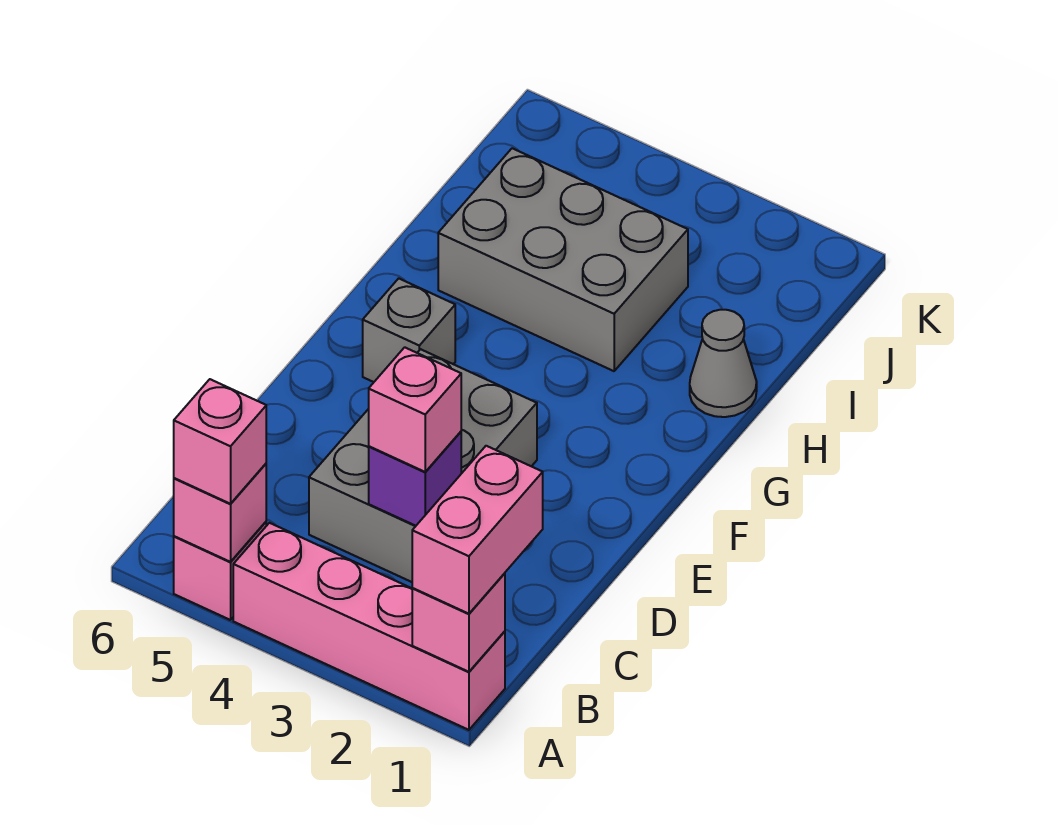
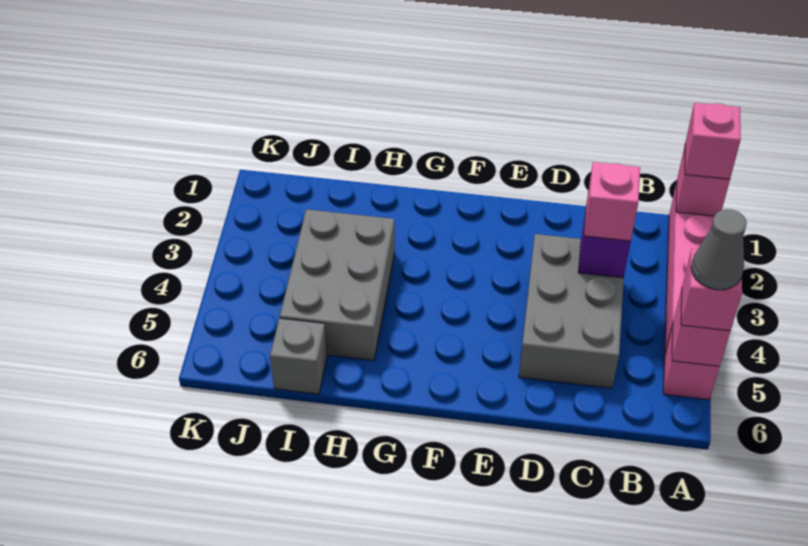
pink 1x2 brick [412,446,543,614] -> pink 1x1 brick [685,103,741,179]
grey 2x3 brick [309,349,537,582] -> grey 2x3 brick turned to [519,234,624,388]
grey 1x1 brick [363,278,455,382] -> grey 1x1 brick moved to [270,318,327,394]
grey 1x1 cone [690,310,757,417] -> grey 1x1 cone moved to [691,209,747,290]

